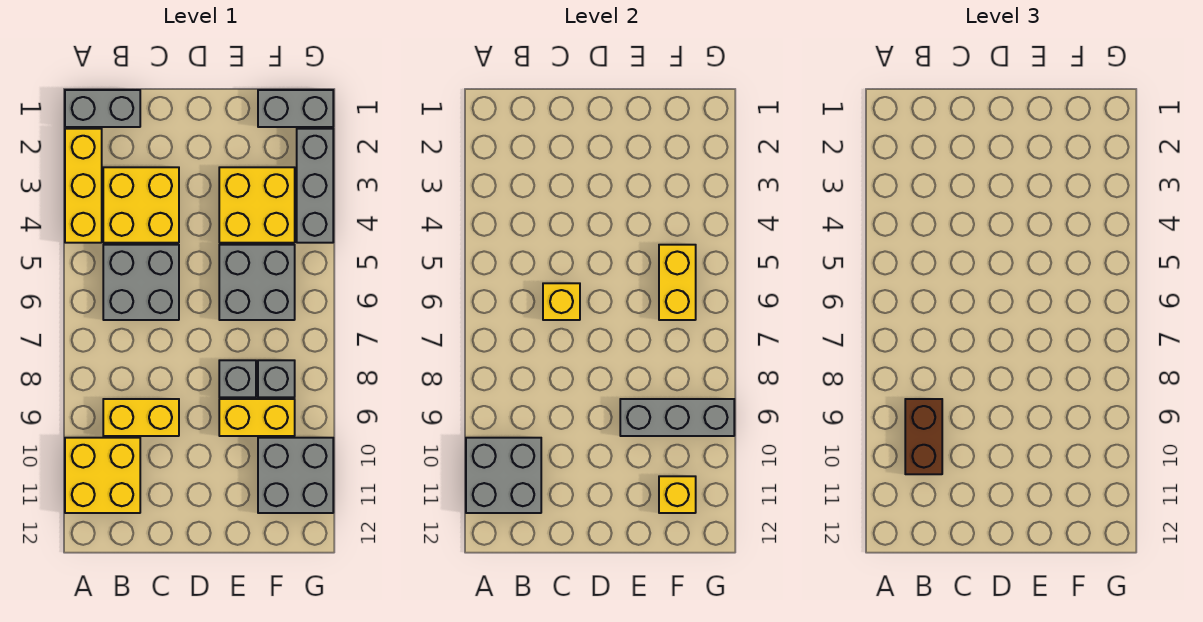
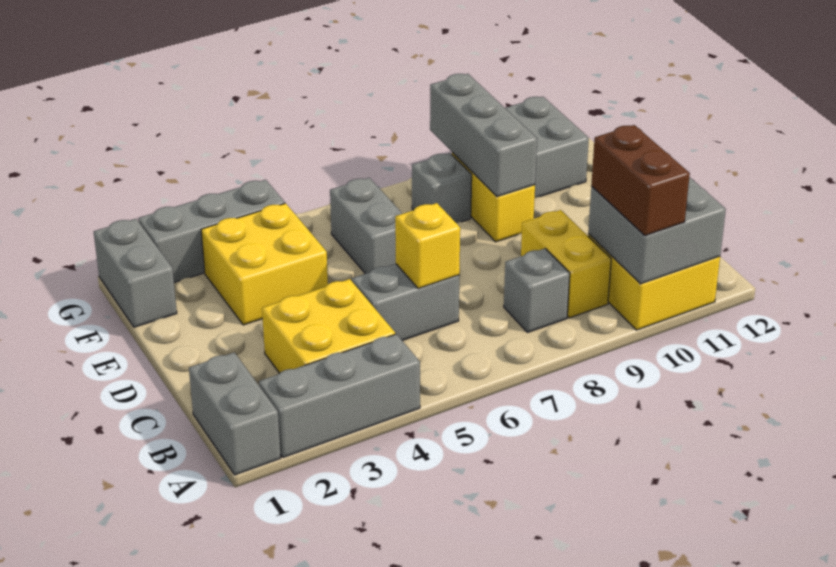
yellow 1x3 brick [65,129,102,243] -> grey 1x3 brick [259,334,420,457]
grey 2x2 brick [103,245,179,320] -> grey 1x2 brick [352,264,459,340]
brown 1x2 brick [905,399,942,474] -> brown 1x2 brick turned to [591,125,690,236]
grey 2x2 brick [219,245,295,320] -> grey 1x2 brick [330,178,403,274]
grey 1x1 brick [219,360,256,397] -> grey 1x1 brick moved to [504,249,570,333]
yellow 1x2 brick [659,245,696,320] -> none
yellow 1x1 brick [659,476,696,513] -> none

